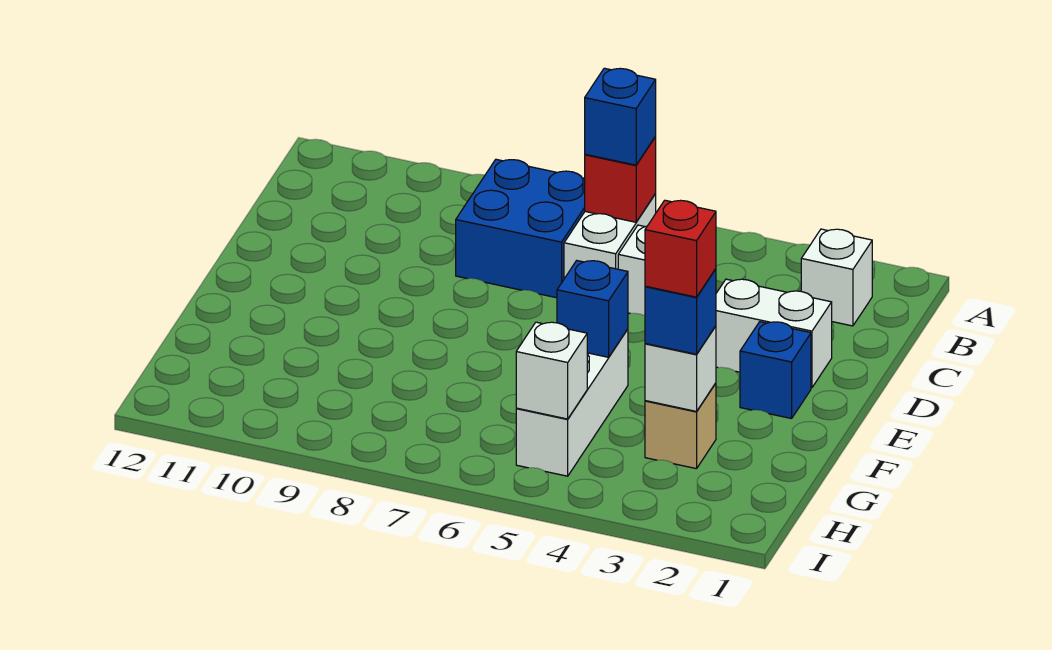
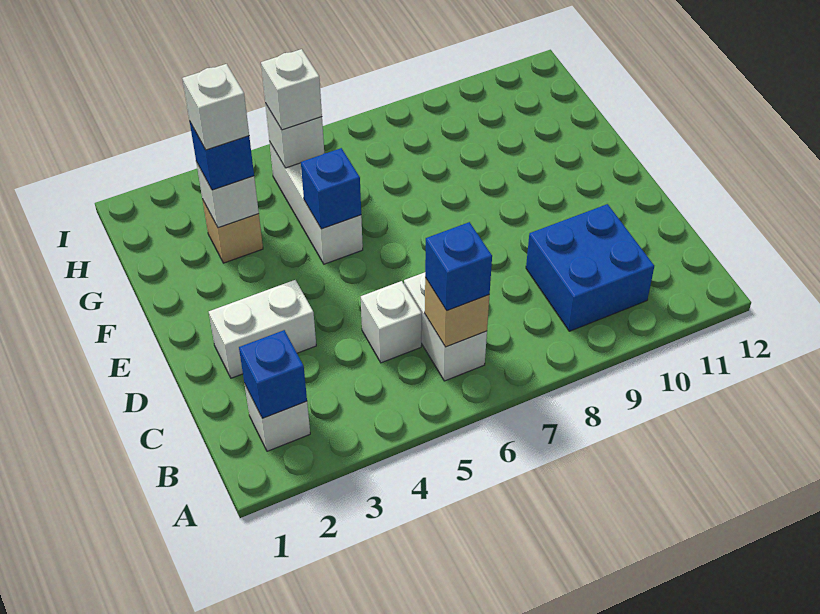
red 1x1 brick [585,137,656,222] -> tan 1x1 brick [425,278,489,347]
blue 2x2 brick [456,159,585,298] -> blue 2x2 brick moved to [526,204,654,331]
blue 1x1 brick [740,322,811,419] -> blue 1x1 brick moved to [239,330,307,418]
red 1x1 brick [645,200,716,297] -> white 1x1 brick [182,64,249,150]
none -> white 1x1 brick [261,49,322,130]

